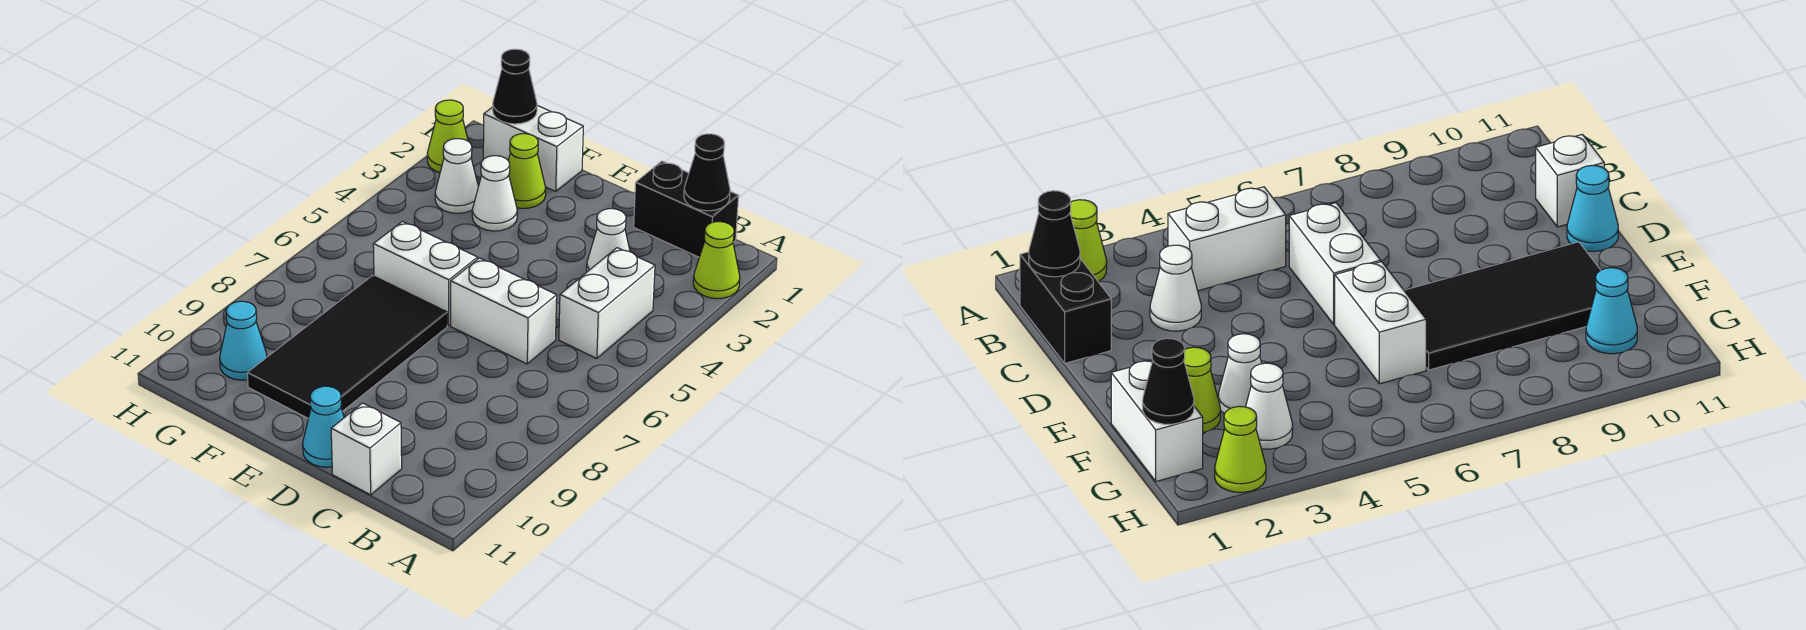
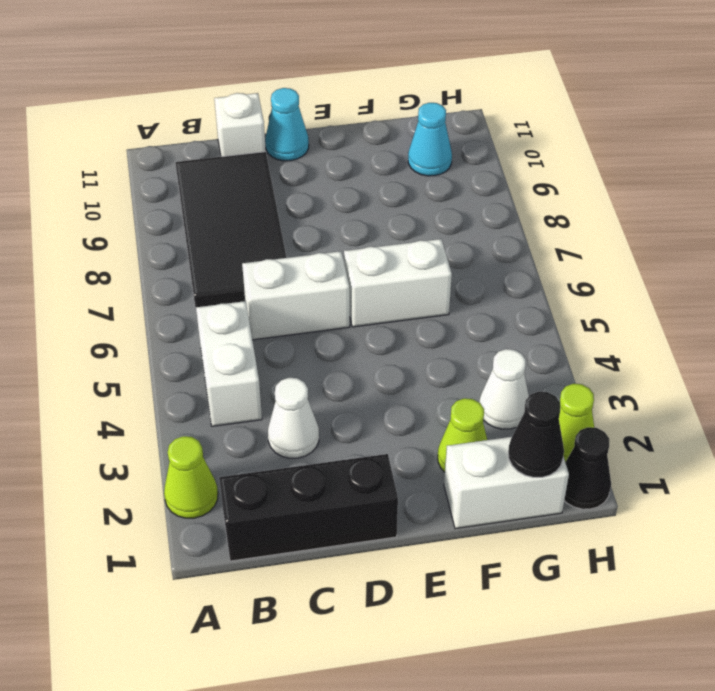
black 1x2 brick [634,161,739,257] -> black 1x3 brick [219,454,398,561]
black 1x1 cone [684,134,730,211] -> black 1x1 cone moved to [564,427,611,509]
black 2x4 tile [247,276,447,419] -> black 2x4 tile moved to [176,152,287,309]
white 1x1 cone [472,156,517,231] -> none

